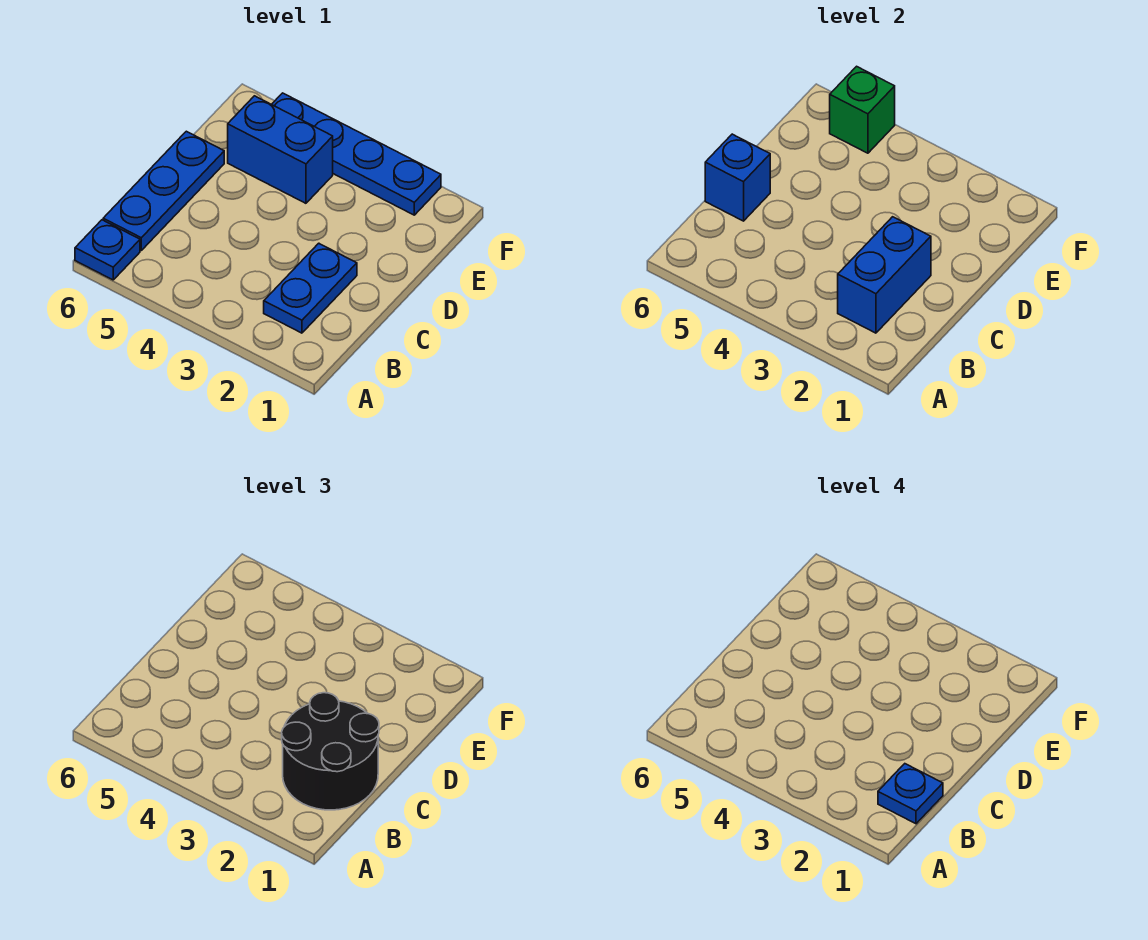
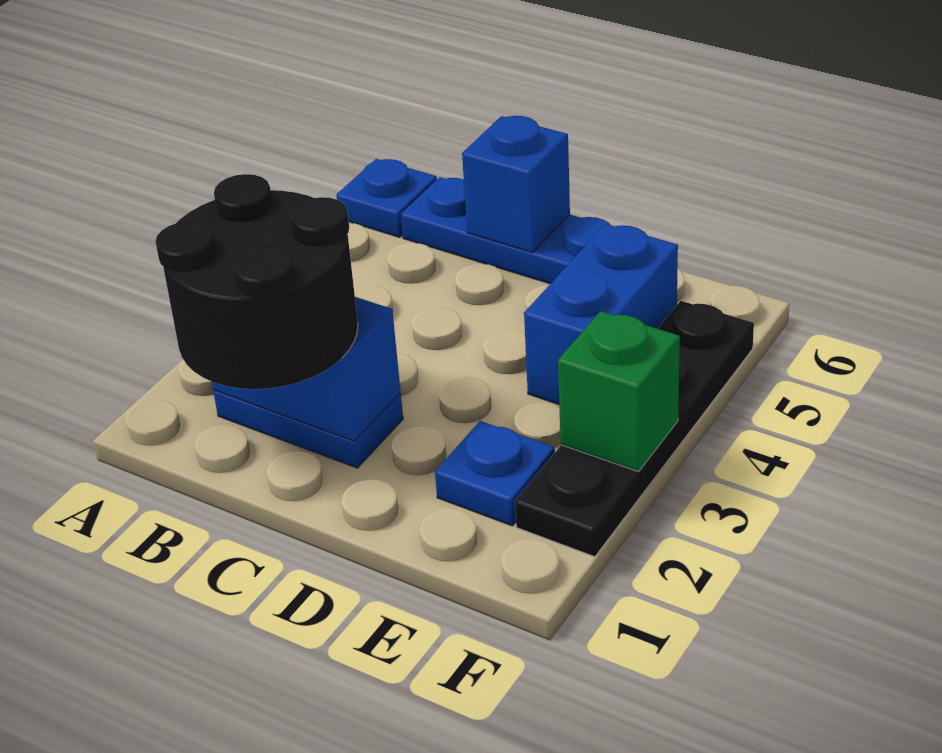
blue 1x1 plate [878,764,943,824] -> blue 1x1 plate moved to [435,421,555,526]
blue 1x4 plate [272,93,441,215] -> black 1x4 plate [515,301,754,557]
green 1x1 brick [830,66,895,153] -> green 1x1 brick moved to [558,311,680,472]

